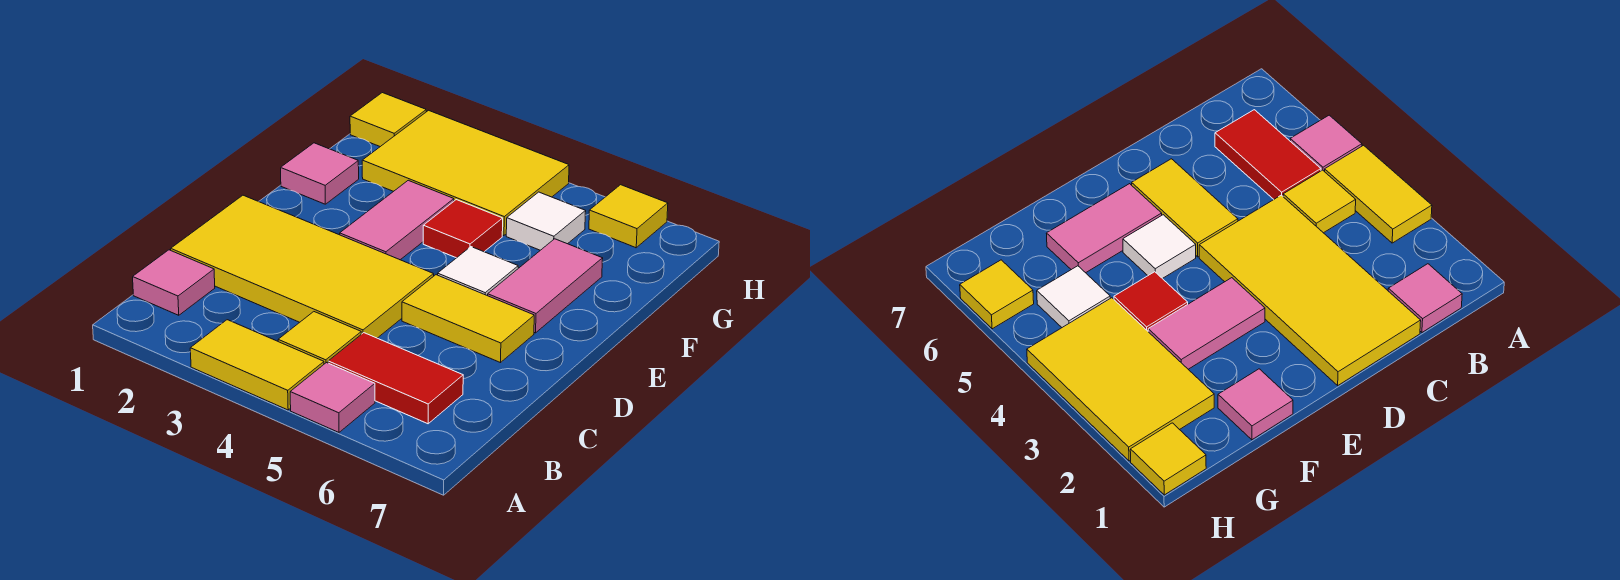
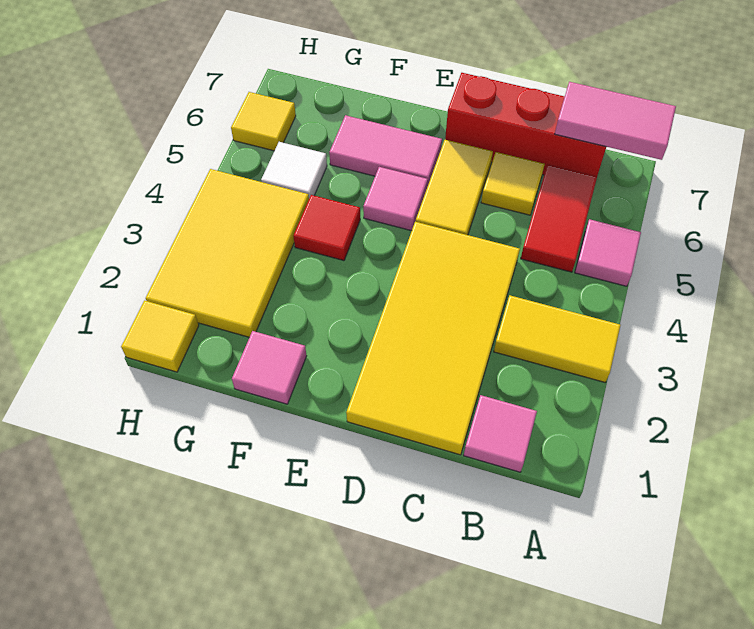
yellow 1x2 tile [190,320,324,410] -> yellow 1x2 tile turned to [494,295,621,382]
yellow 1x1 tile [278,312,361,364] -> yellow 1x1 tile moved to [481,152,545,215]
none -> red 1x3 brick [445,73,606,176]
pink 1x2 tile [340,180,454,260] -> pink 1x2 tile moved to [555,82,676,160]
white 1x1 tile [438,247,518,296] -> pink 1x1 tile [363,167,428,231]

